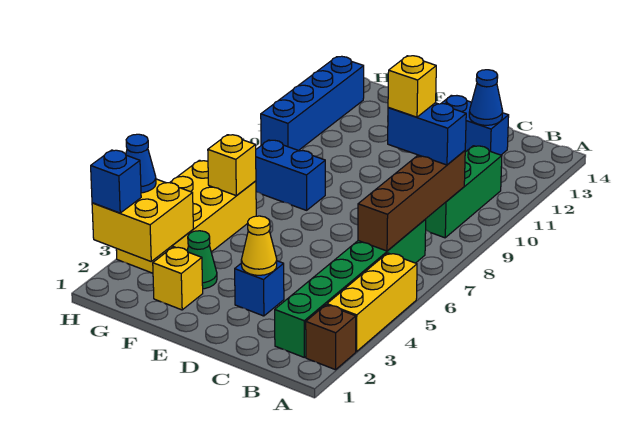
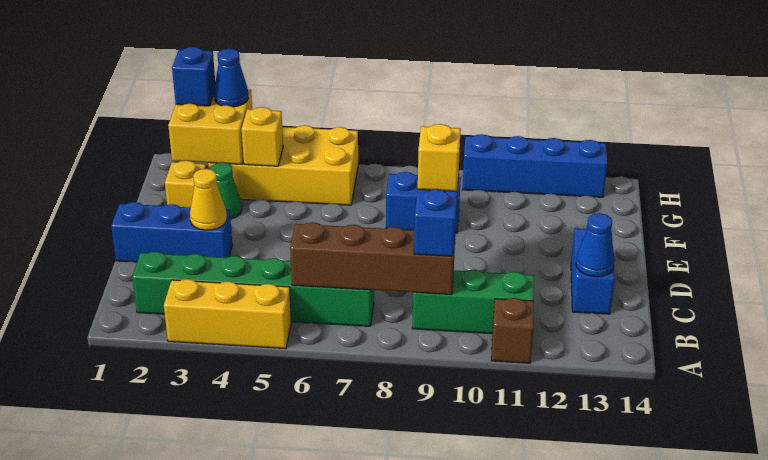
brown 1x1 brick [306,305,356,370] -> brown 1x1 brick moved to [491,298,534,363]
blue 1x1 brick [235,261,284,316] -> blue 1x3 brick [111,202,232,262]
blue 1x2 brick [256,140,325,210] -> blue 1x2 brick turned to [386,172,461,233]
yellow 1x1 brick [208,135,256,196] -> yellow 1x1 brick moved to [242,107,283,166]

